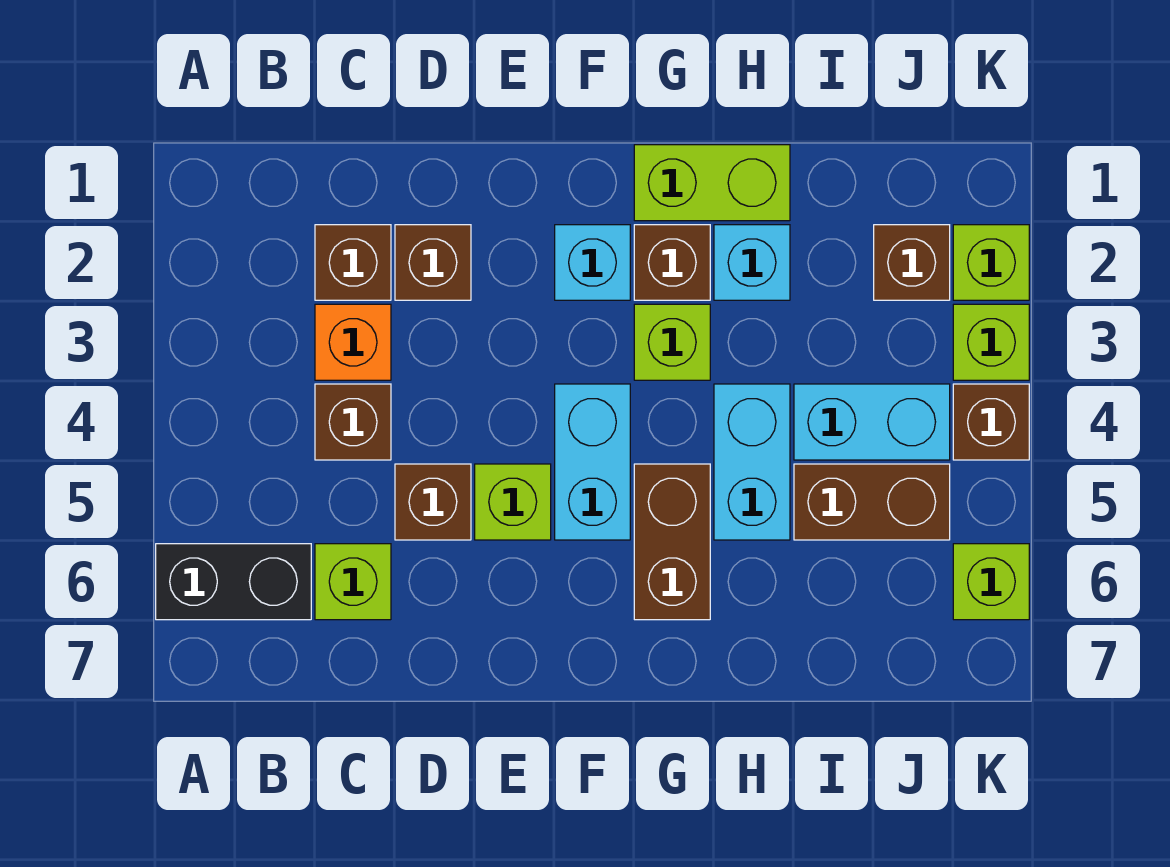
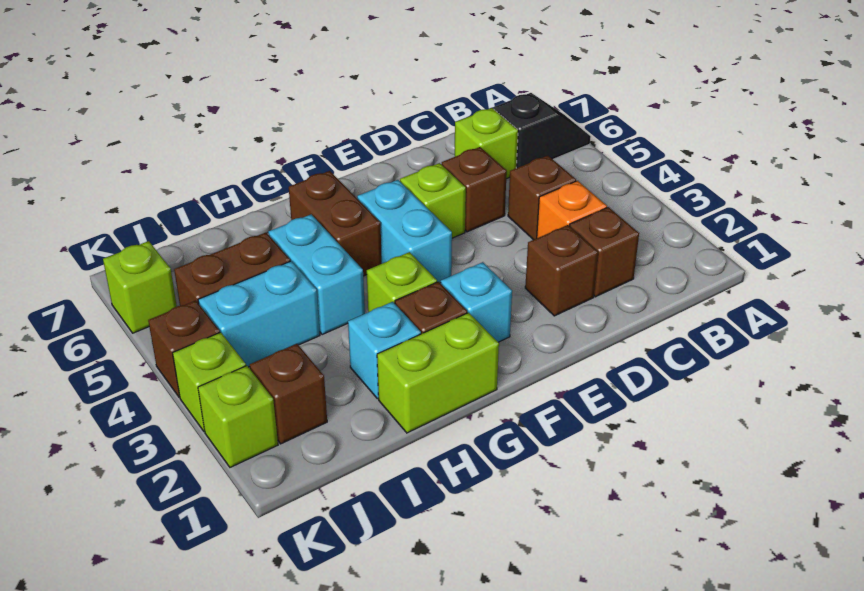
black 1x2 brick [156,544,311,620] -> black 1x2 slope [494,93,591,168]

